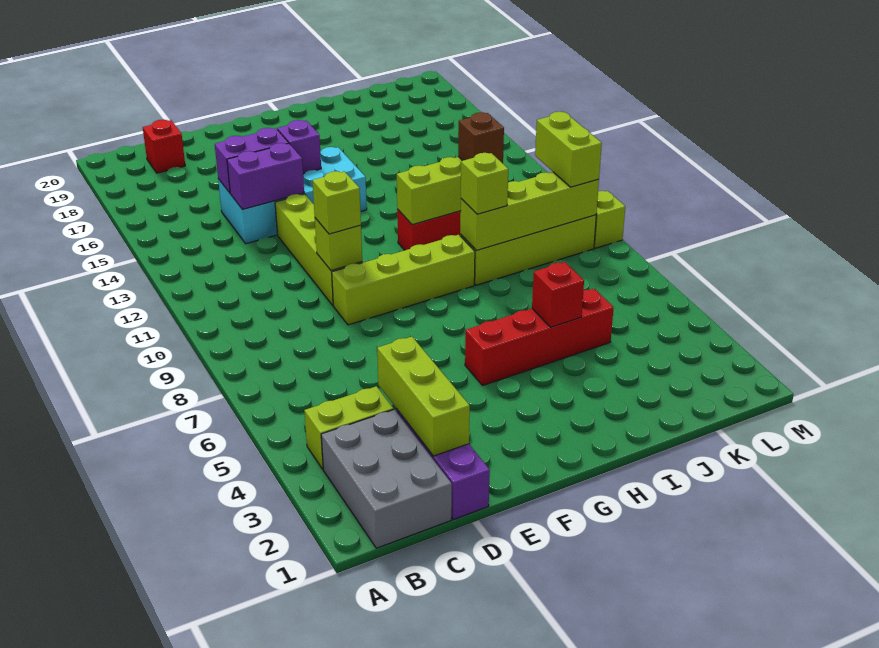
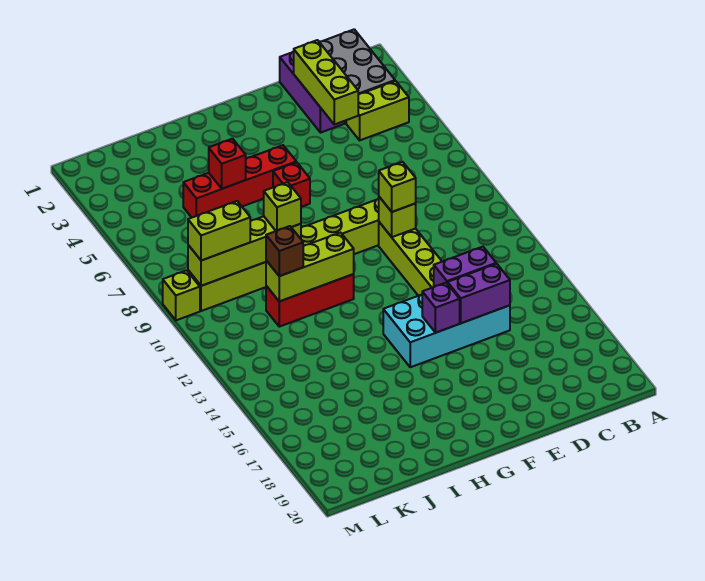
red 1x1 brick [143,120,185,173] -> red 1x1 brick moved to [273,162,310,207]
lime 1x2 brick [535,112,602,187] -> lime 1x2 brick turned to [188,201,250,261]

